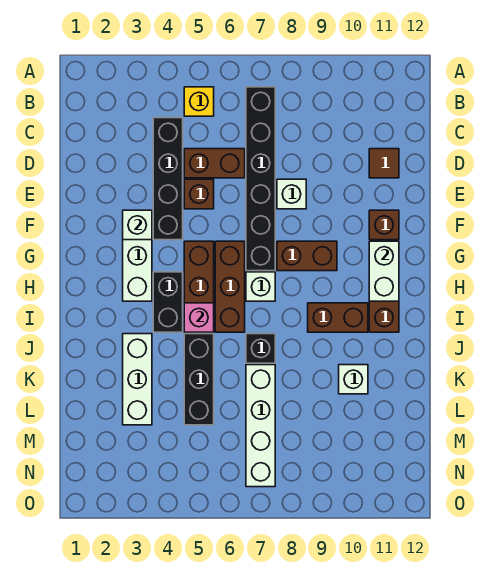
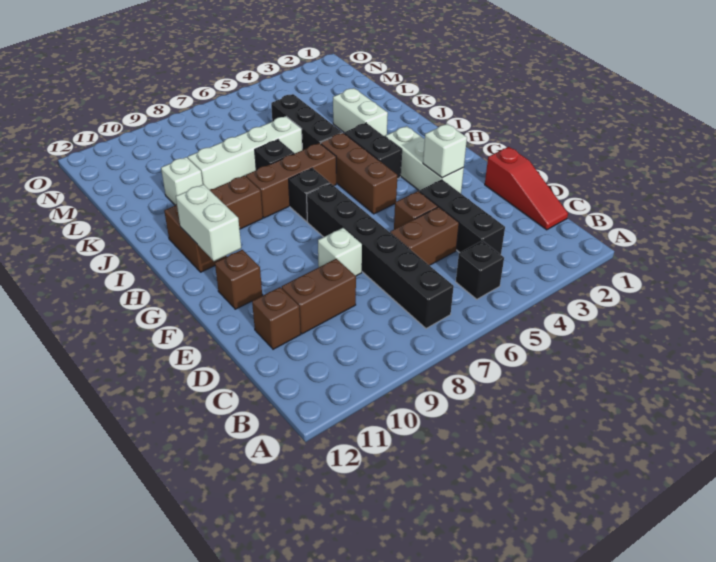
yellow 1x1 brick [184,87,214,116] -> black 1x1 brick [456,241,504,299]
none -> red 1x3 slope [485,147,568,230]
black 1x4 brick [153,118,183,240] -> black 1x3 brick [419,180,505,255]
brown 1x1 tile [369,149,399,178] -> brown 1x1 brick [252,287,301,349]
brown 1x3 brick [215,241,245,332] -> brown 1x3 brick turned to [246,143,336,218]
brown 1x2 brick [277,241,337,271] -> brown 1x2 brick moved to [282,259,356,334]
white 1x1 brick [246,272,275,301] -> black 1x1 brick [289,168,330,222]
pink 1x1 brick [184,303,214,332] -> none
white 1x3 brick [123,334,152,425] -> white 1x2 brick [333,88,388,136]
white 1x4 brick [246,365,275,487] -> white 1x4 brick turned to [188,116,302,190]

